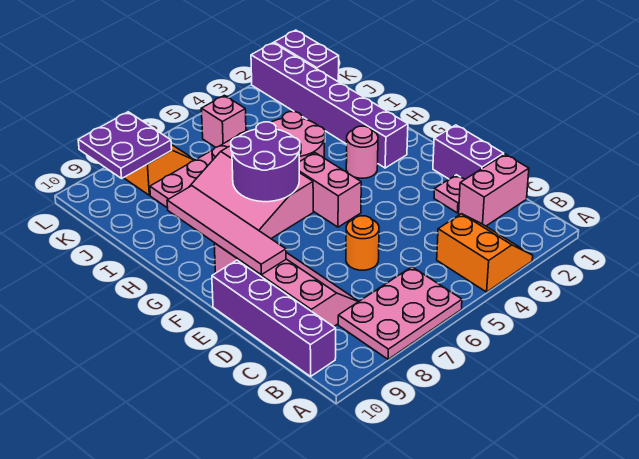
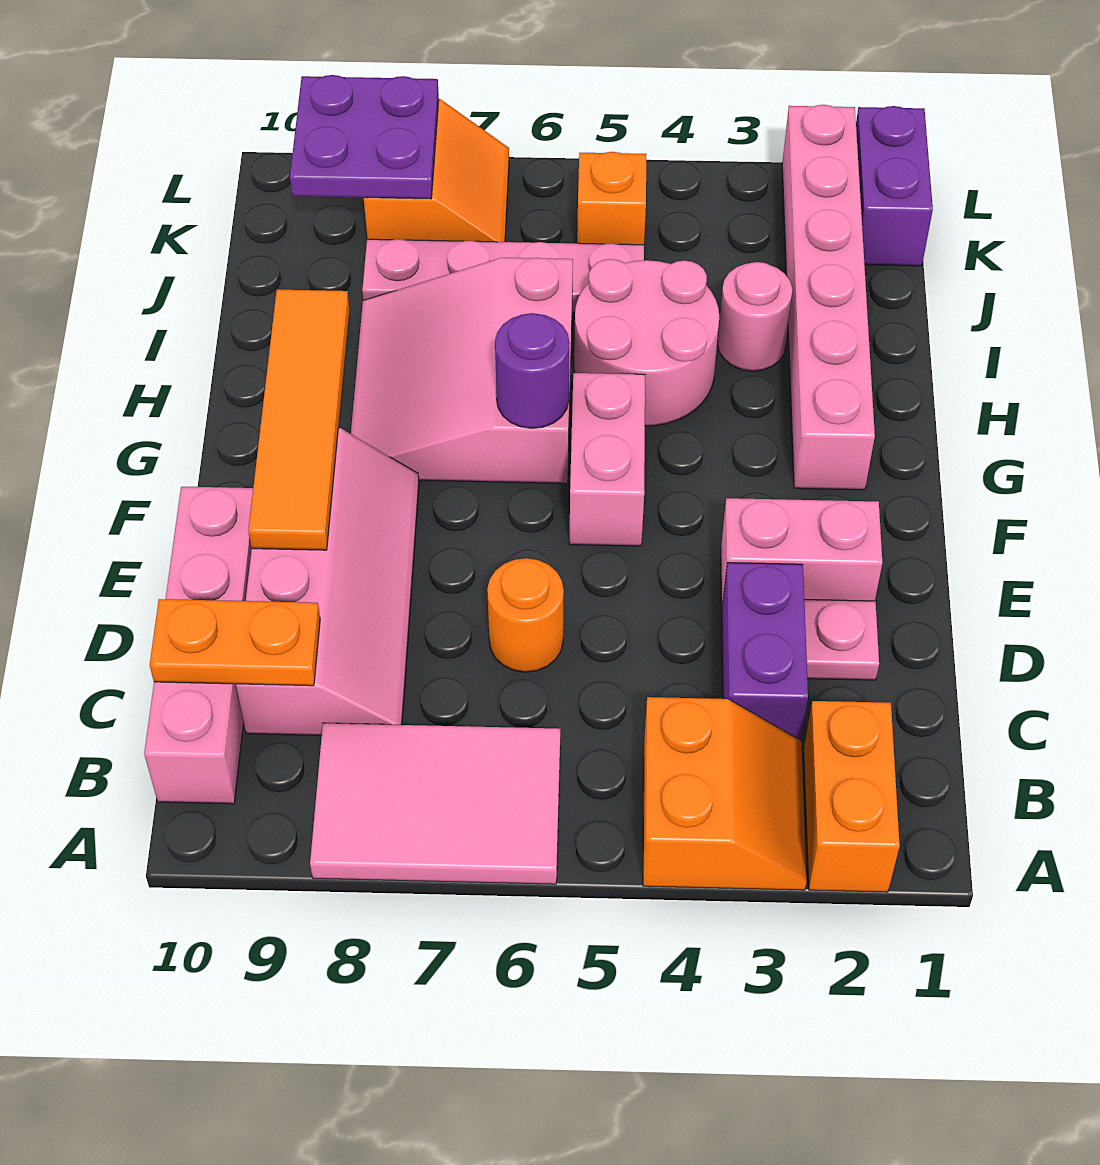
none -> orange 1x2 brick [804,701,900,892]
pink 2x3 plate [338,267,462,359] -> pink 2x3 tile [310,723,560,884]
purple 1x4 brick [212,260,336,376] -> pink 1x4 brick [144,487,253,804]
pink 1x2 brick [459,154,529,226] -> pink 1x2 brick moved to [721,498,883,607]
none -> orange 1x2 plate [150,599,320,686]
purple 1x2 brick [433,125,504,179] -> purple 1x2 brick moved to [722,563,808,740]
pink 1x4 tile [167,186,286,275] -> orange 1x4 tile [248,290,350,550]
purple 1x6 brick [251,43,408,168] -> pink 1x6 brick [782,105,875,490]
pink 1x1 round brick [346,126,378,178] -> pink 1x1 round brick moved to [718,262,792,371]
purple 2x2 round brick [231,122,300,202] -> purple 1x1 round brick [495,313,570,428]
pink 1x1 brick [201,95,246,147] -> orange 1x1 brick [577,152,646,245]

